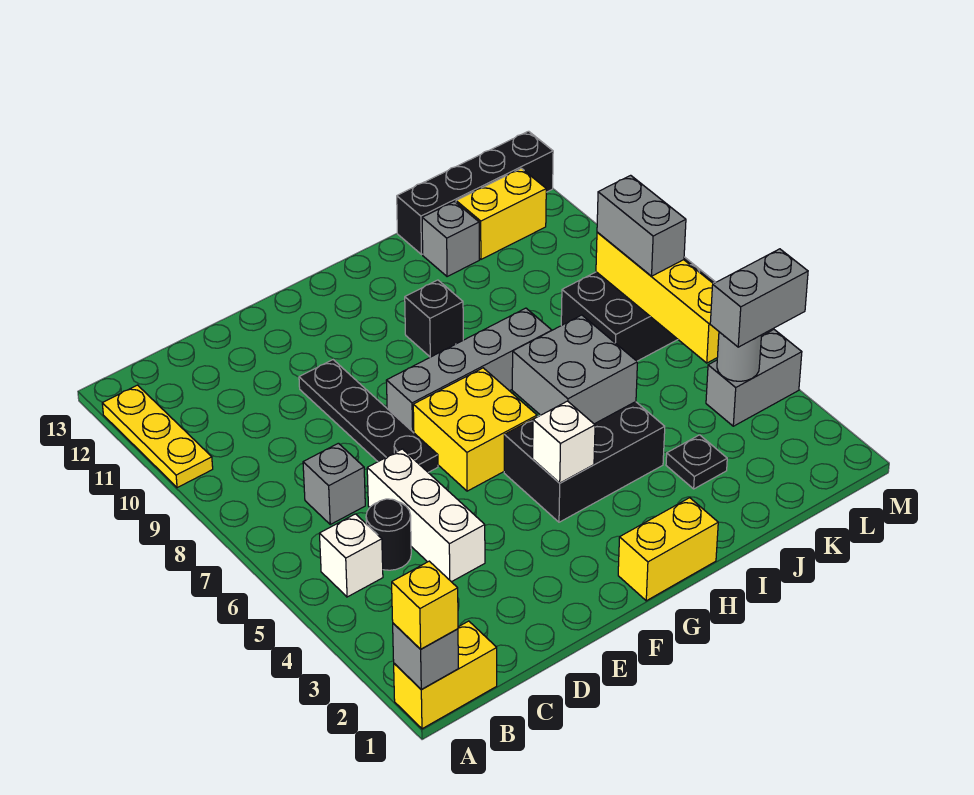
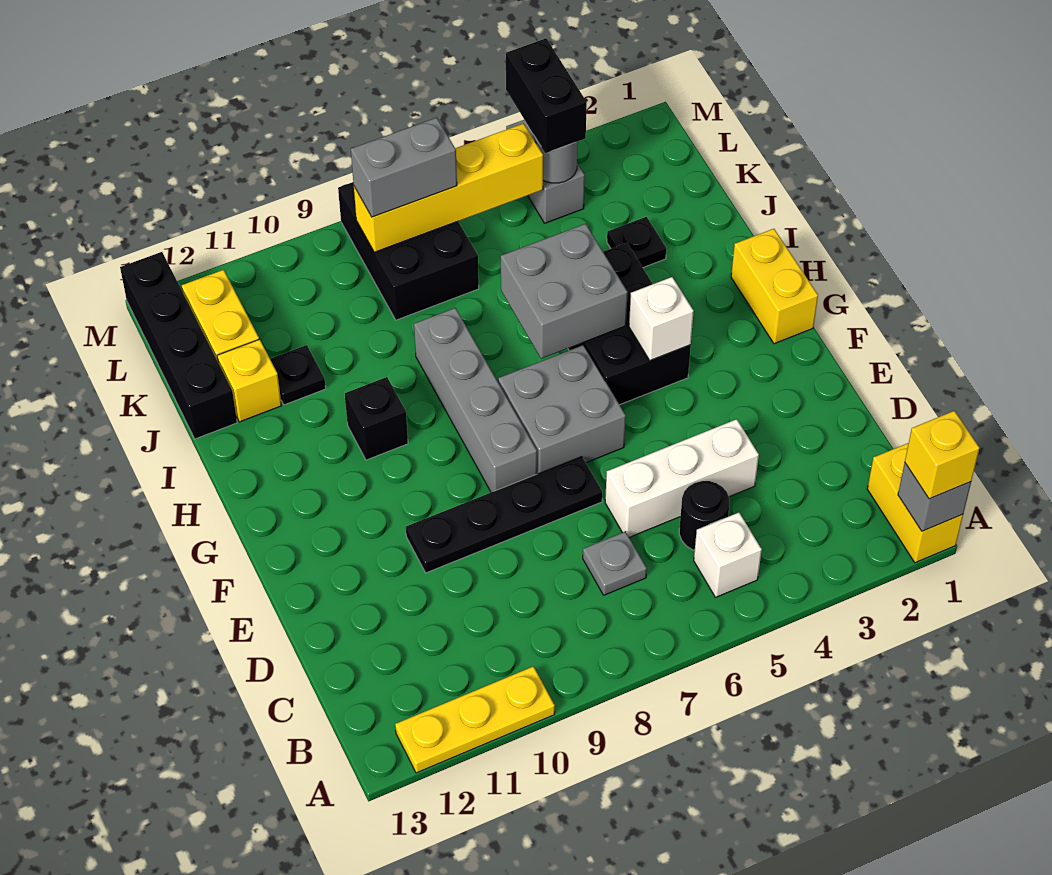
grey 1x1 brick [303,443,365,524] -> grey 1x1 plate [583,532,647,595]
yellow 2x2 brick [413,368,537,491] -> grey 2x2 brick [498,345,626,474]
none -> black 1x1 plate [270,345,326,405]
grey 1x1 brick [422,202,479,277] -> yellow 1x1 brick [217,339,282,422]
grey 1x2 brick [710,249,808,347] -> black 1x2 brick [506,38,587,153]

